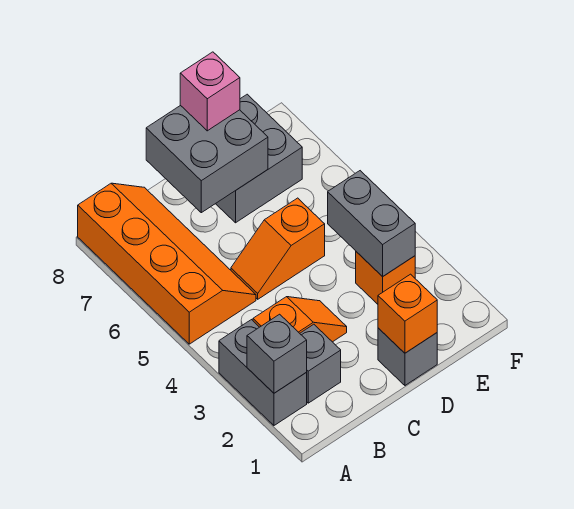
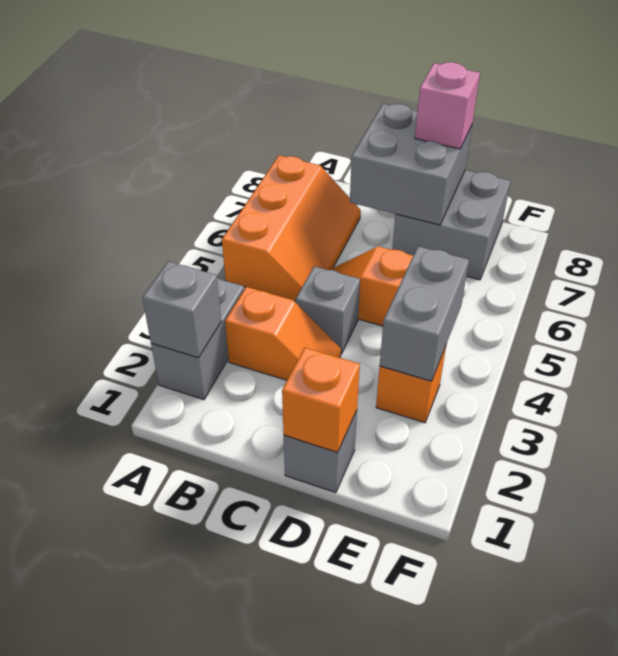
orange 2x4 slope [78,183,256,344] -> orange 2x3 slope [222,155,361,301]
grey 1x1 brick [300,324,341,403] -> grey 1x1 brick moved to [296,266,360,354]

